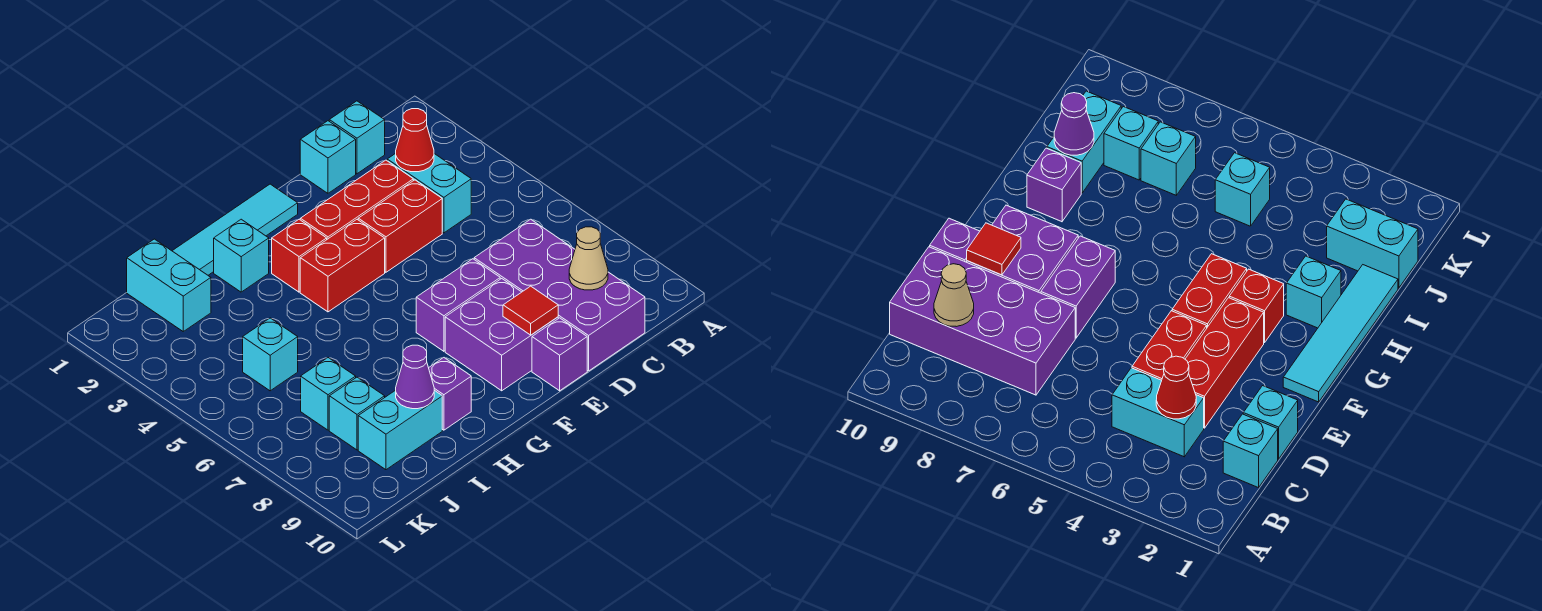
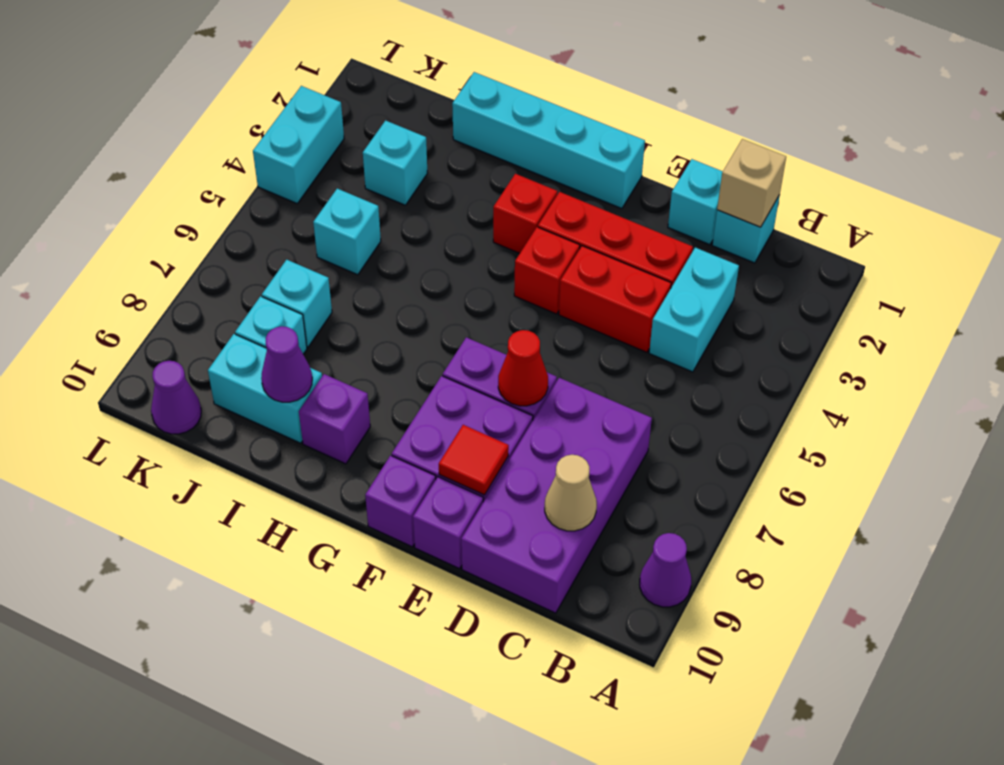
none -> purple 1x1 cone [640,533,691,607]
none -> tan 1x1 brick [717,139,786,227]
red 1x1 cone [396,109,434,172] -> red 1x1 cone moved to [498,330,548,406]
cyan 1x4 tile [173,184,298,275] -> cyan 1x4 brick [452,72,645,209]
red 1x2 brick [300,220,385,312] -> red 1x1 brick [514,227,580,314]
none -> purple 1x1 brick [365,455,436,547]
cyan 1x1 brick [214,219,269,292] -> cyan 1x1 brick moved to [363,120,427,205]
cyan 1x2 brick [127,239,211,331] -> cyan 1x2 brick moved to [253,86,344,203]
none -> purple 1x1 cone [151,361,201,434]

